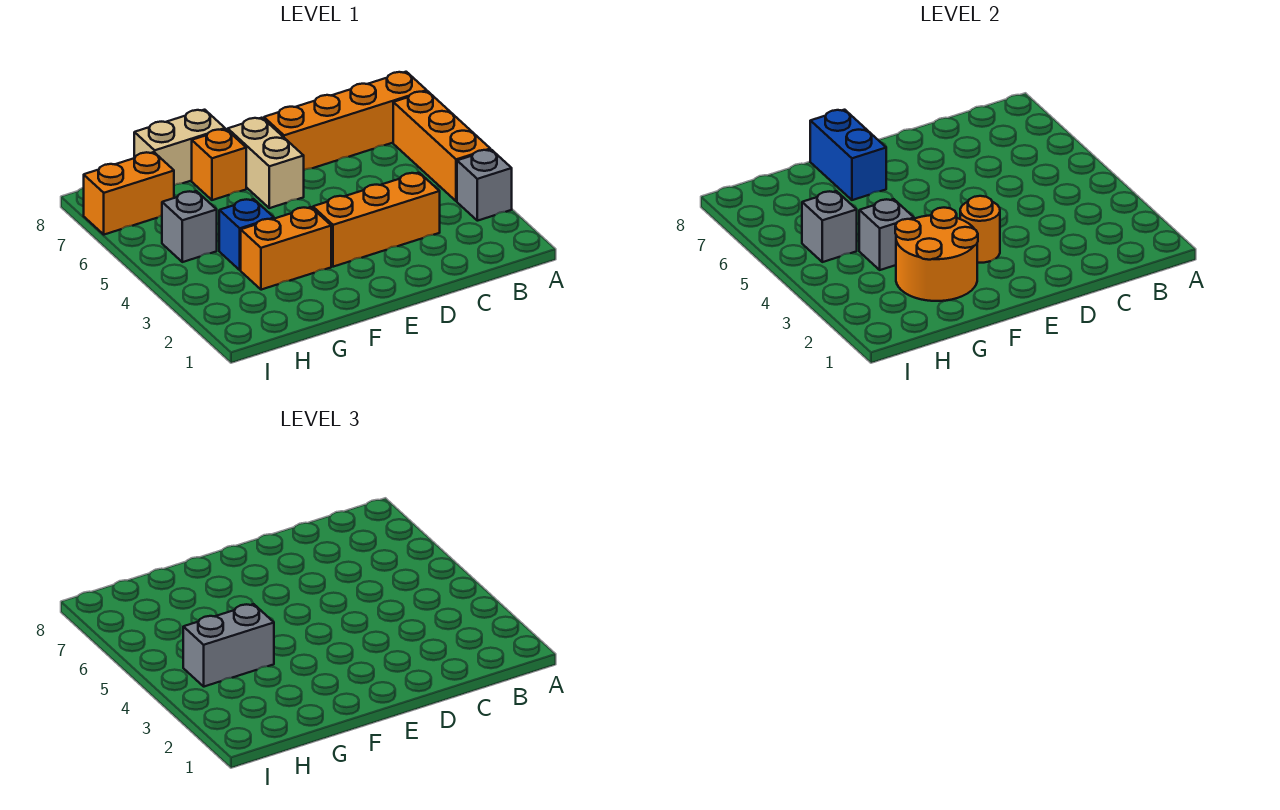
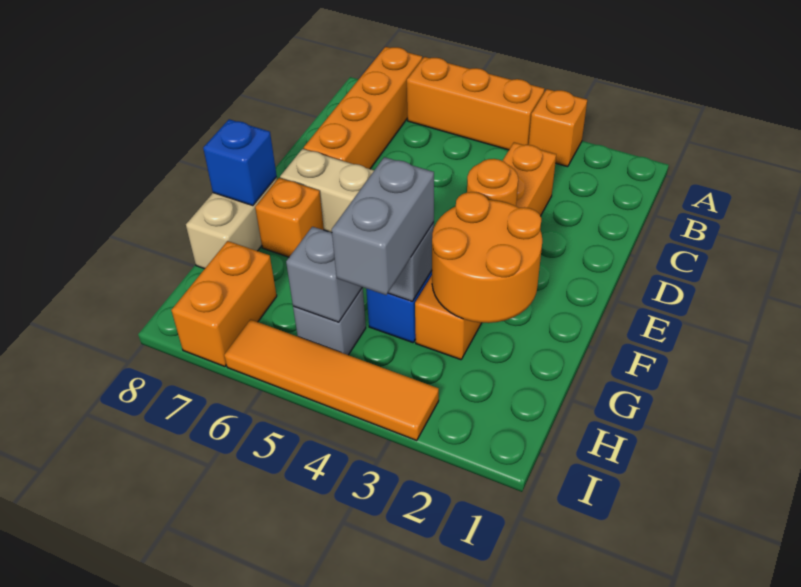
grey 1x1 brick [457,150,512,221] -> orange 1x1 brick [529,89,587,167]
blue 1x2 brick [810,110,886,200] -> blue 1x1 brick [203,119,277,206]
none -> orange 1x4 tile [224,319,439,440]

